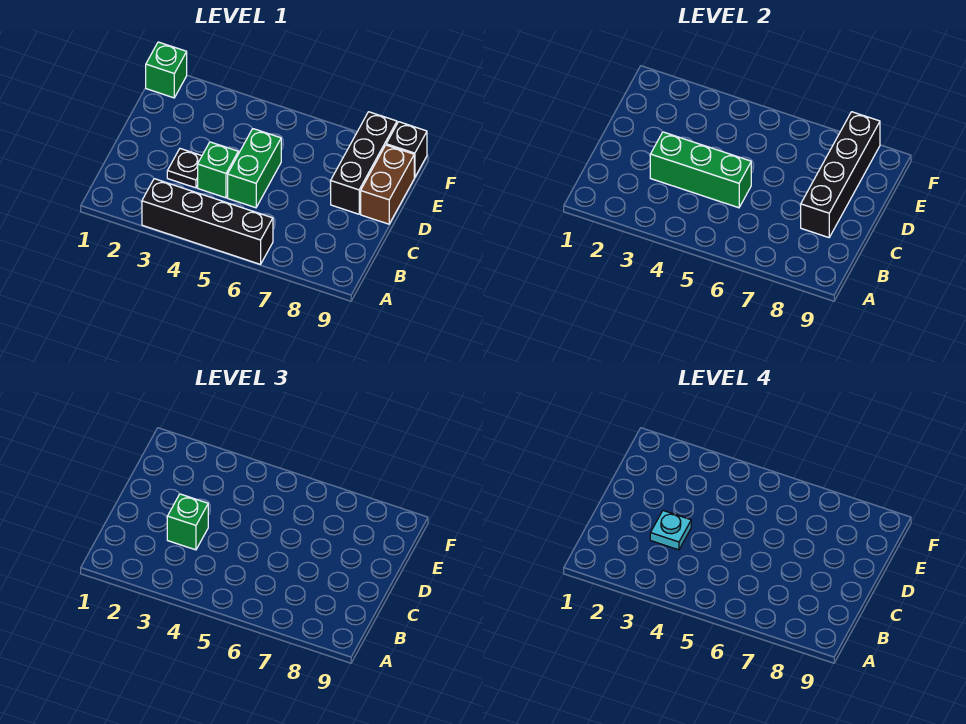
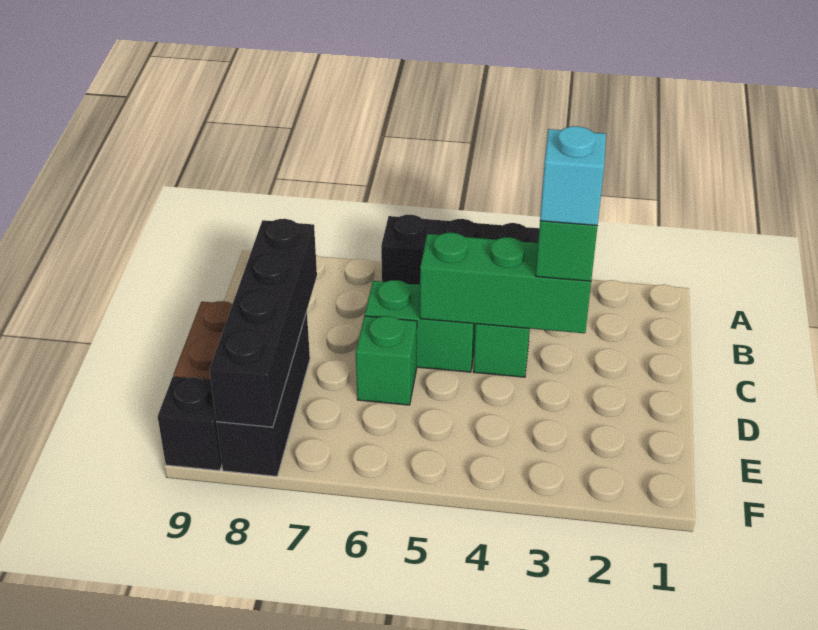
black 1x1 plate [167,149,202,188] -> none
cyan 1x1 plate [650,511,691,550] -> cyan 1x1 brick [540,126,606,226]
green 1x2 brick [228,129,281,208] -> green 1x2 brick turned to [365,280,475,372]
green 1x1 brick [146,42,187,98] -> green 1x1 brick moved to [356,316,417,405]

